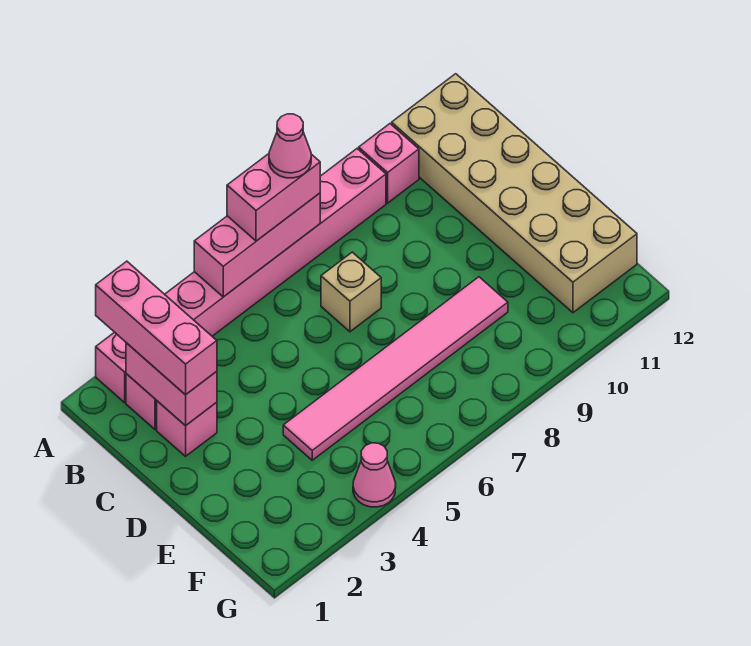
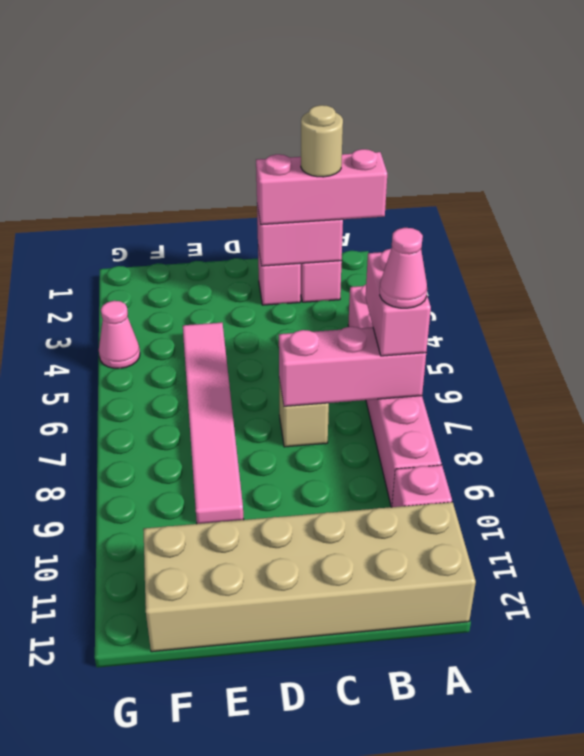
pink 1x8 brick [96,149,386,403] -> pink 1x6 brick [348,284,442,507]
pink 1x3 brick [194,193,320,297] -> pink 1x3 brick turned to [279,327,426,406]
none -> tan 1x1 round brick [301,105,343,177]

